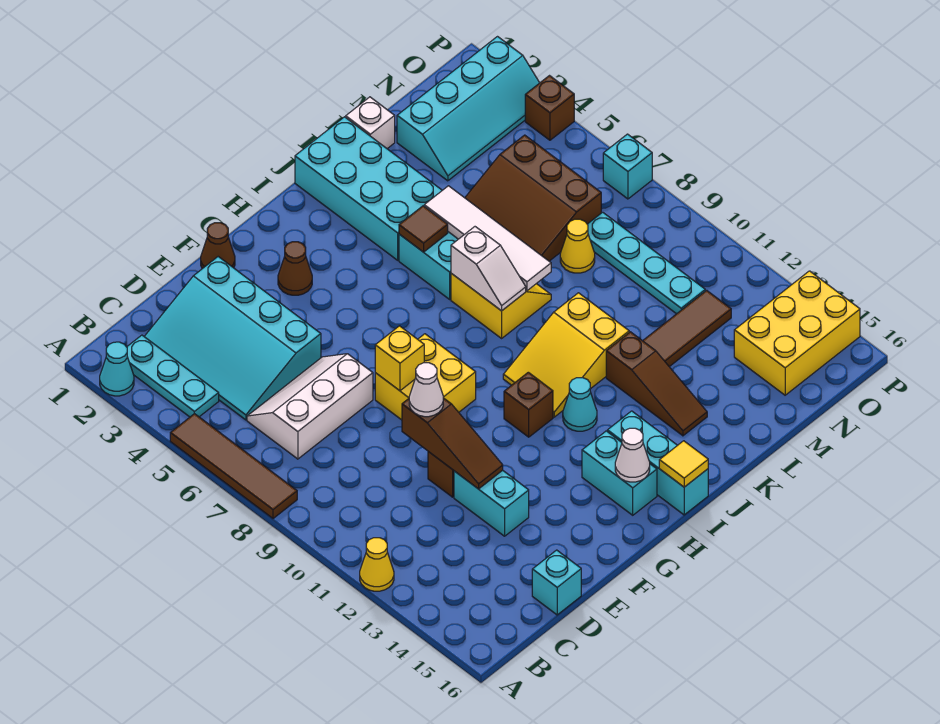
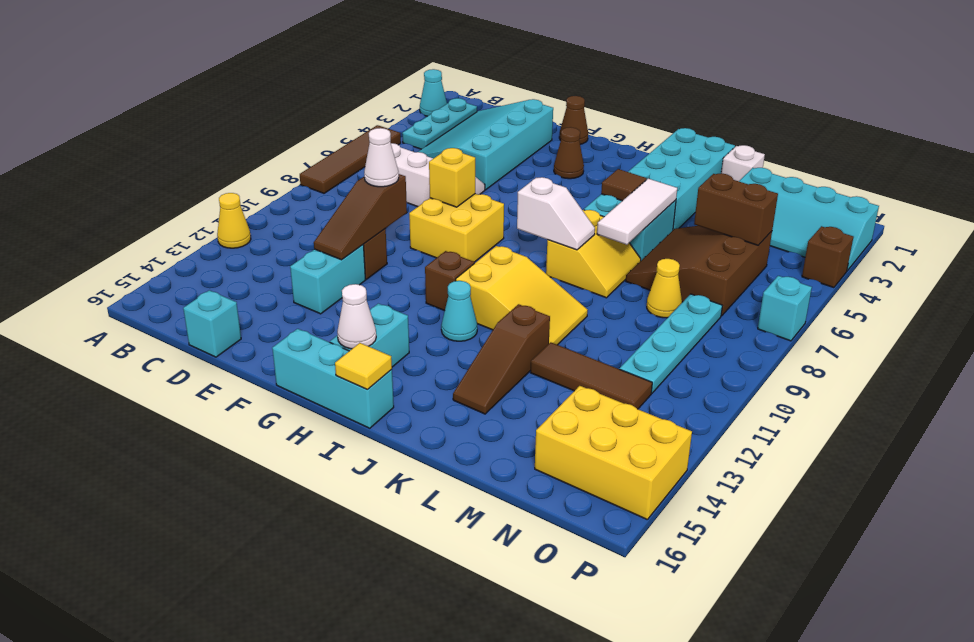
yellow 2x3 slope [503,293,629,417] -> yellow 2x3 slope turned to [456,246,588,345]
cyan 1x3 brick [607,411,708,515] -> cyan 1x3 brick turned to [272,329,394,428]
white 1x2 slope [451,227,526,311] -> white 1x2 slope turned to [517,177,595,250]
white 1x4 tile [424,186,551,291] -> white 1x3 tile [597,179,677,245]
none -> brown 1x2 brick [694,173,778,245]

